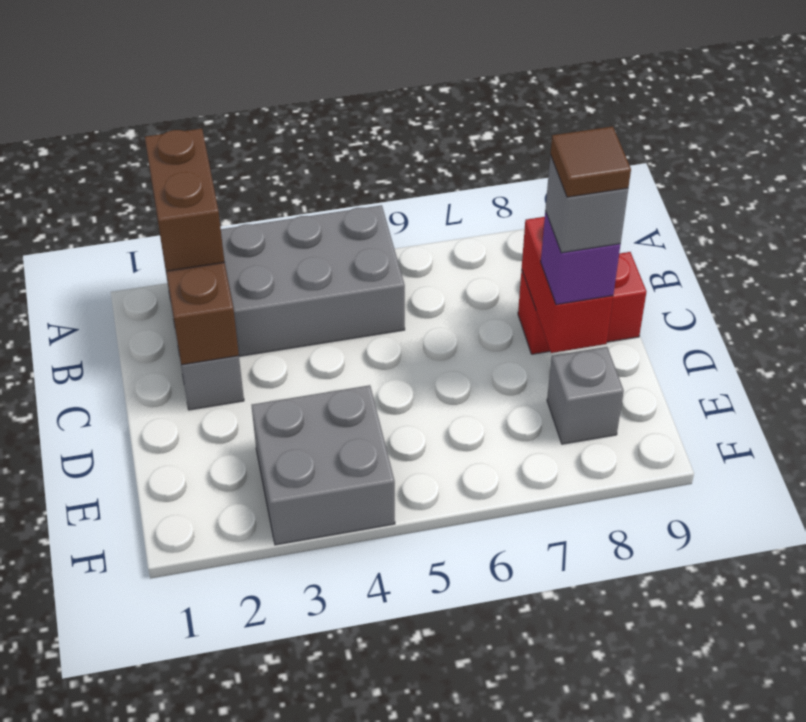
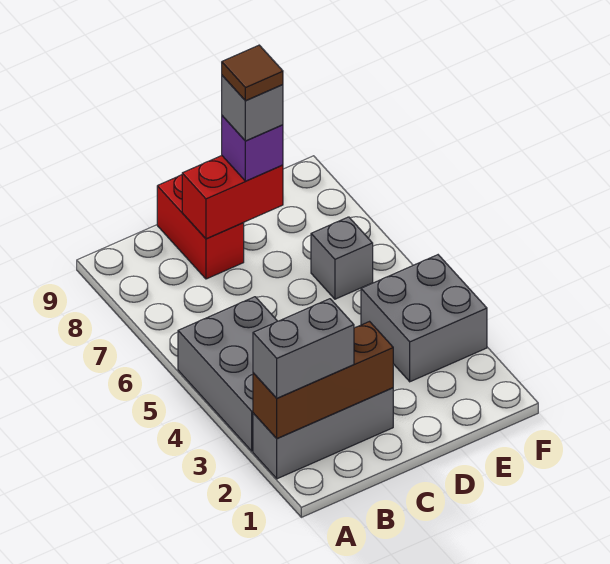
brown 1x2 brick [145,129,224,271] -> grey 1x2 brick [253,299,354,398]
grey 1x1 brick [547,347,624,444] -> grey 1x1 brick moved to [311,217,373,299]

